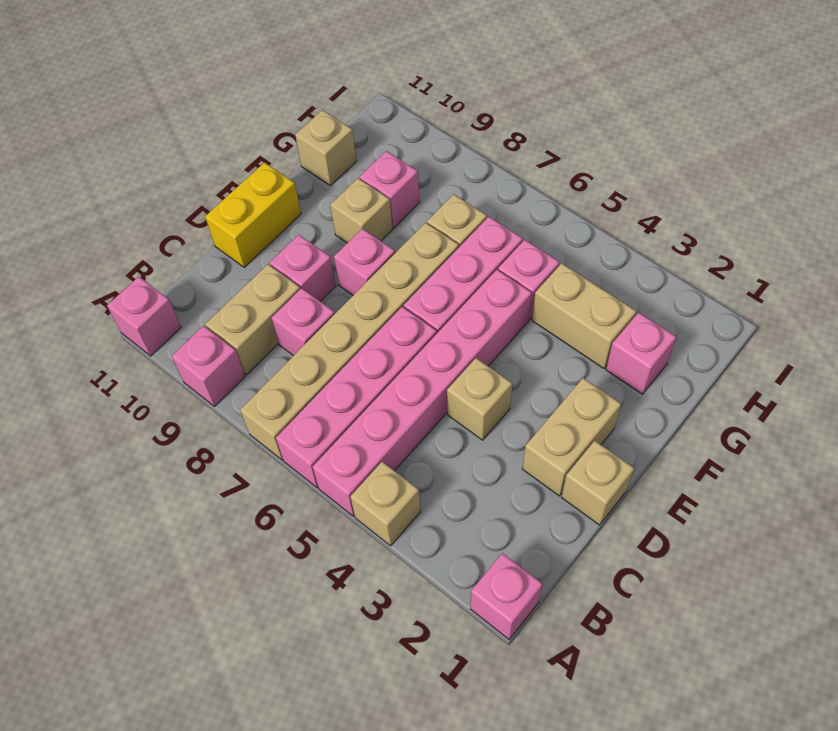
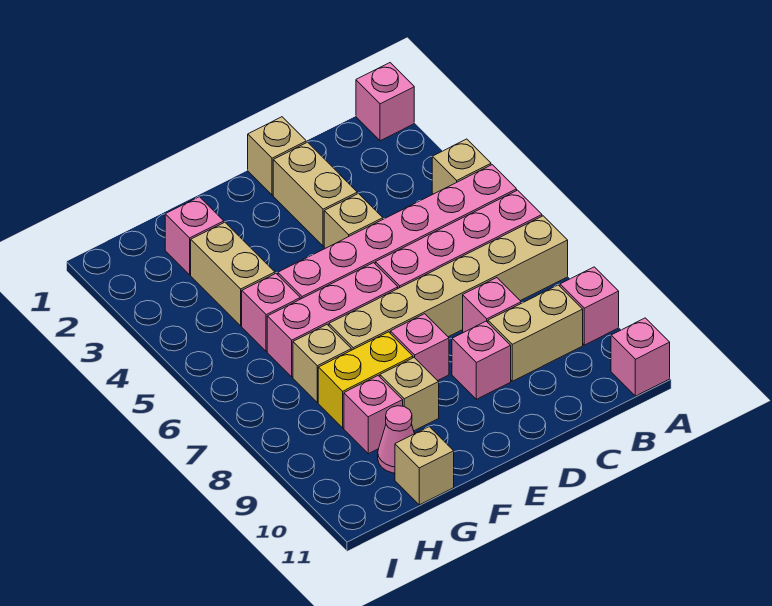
tan 1x2 brick [522,378,621,496] -> tan 1x2 brick turned to [273,142,357,246]
yellow 1x2 brick [205,163,301,268] -> yellow 1x2 brick moved to [318,332,413,428]
none -> pink 1x1 cone [378,406,414,473]

